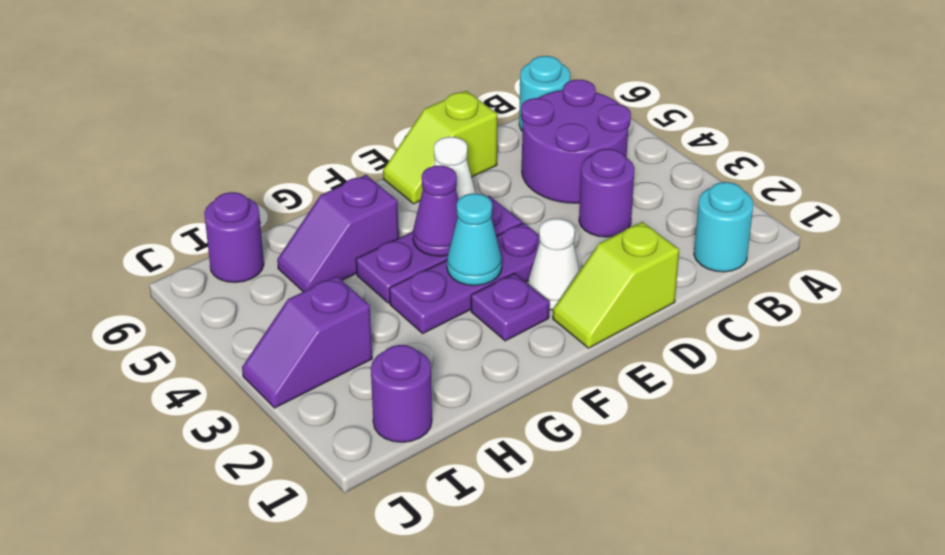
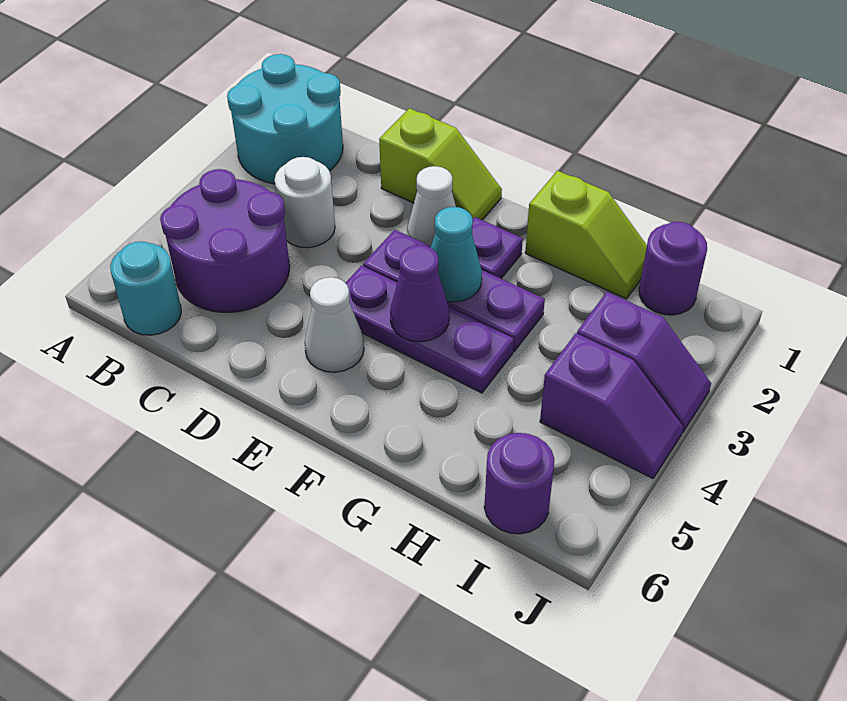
cyan 1x1 round brick [694,182,753,272] -> cyan 2x2 round brick [227,54,343,184]
purple 1x1 round brick [579,149,635,237] -> white 1x1 round brick [275,157,335,248]
lime 1x2 slope [383,91,498,204] -> lime 1x2 slope moved to [525,171,647,299]
purple 1x2 slope [277,175,399,292] -> purple 1x2 slope moved to [540,333,683,478]

